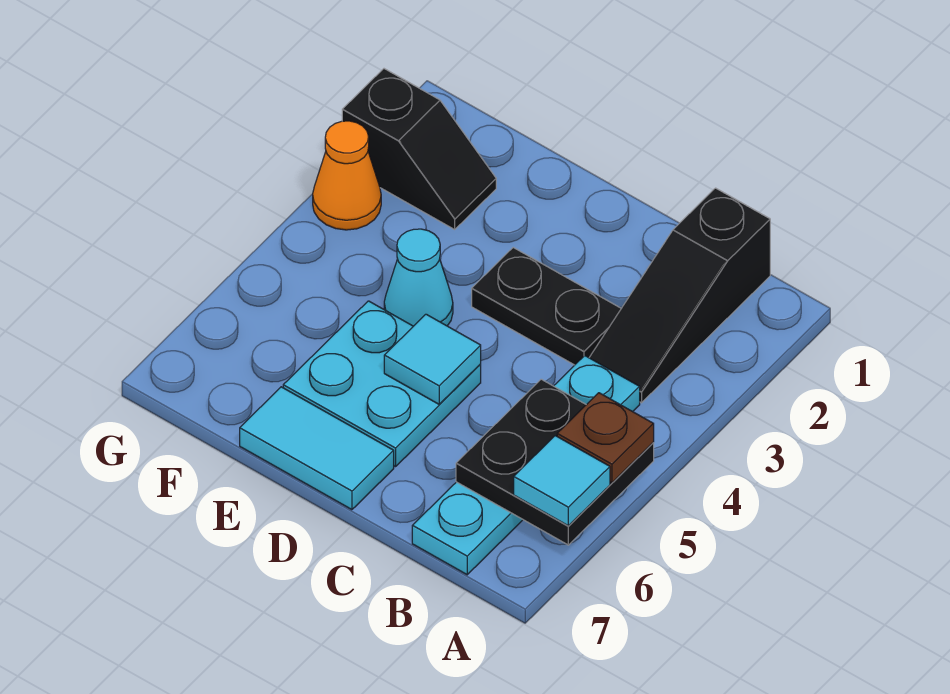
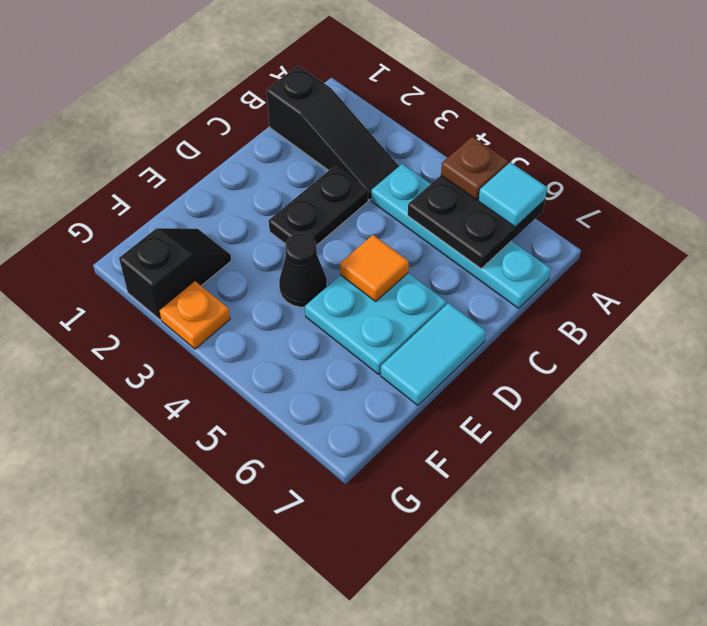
cyan 1x1 tile [384,314,481,404] -> orange 1x1 tile [340,235,409,301]
cyan 1x1 cone [384,229,453,326] -> black 1x1 cone [279,233,327,307]
orange 1x1 cone [313,121,381,230] -> orange 1x1 plate [159,281,230,349]

